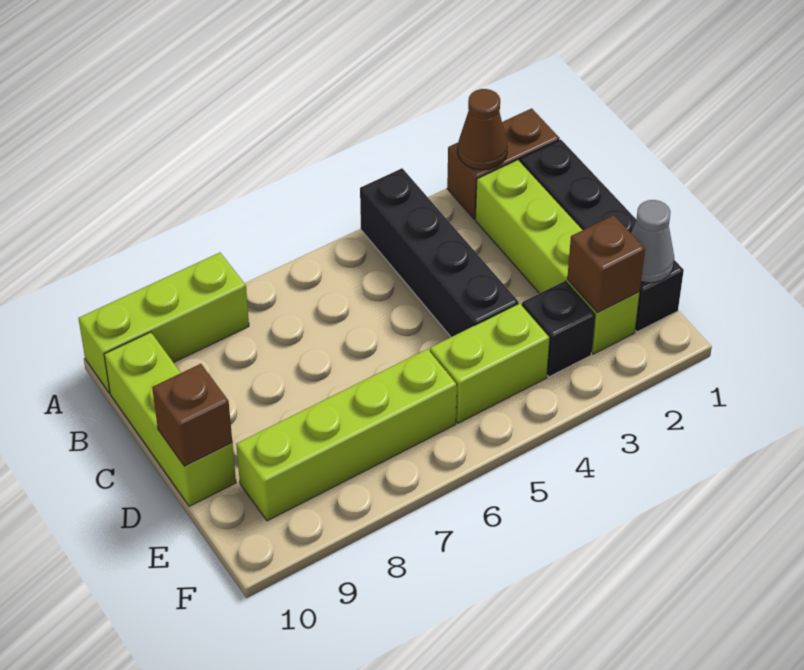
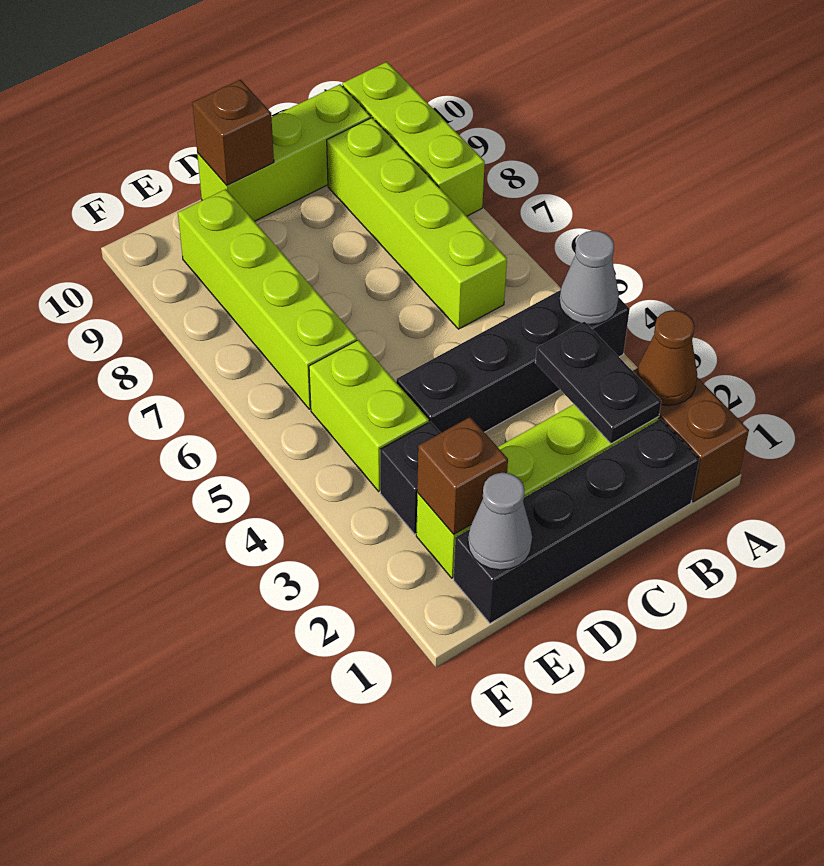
none -> grey 1x1 cone [559,231,619,325]
none -> black 1x2 plate [535,322,661,444]
none -> lime 1x4 brick [327,118,507,329]

